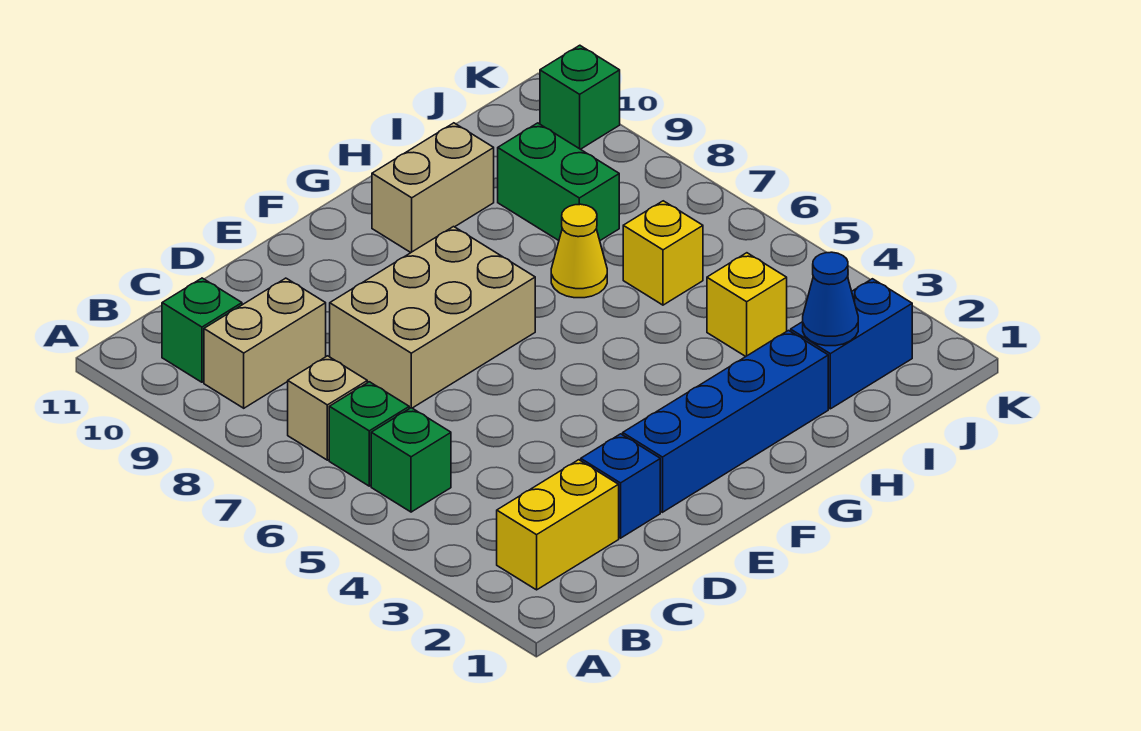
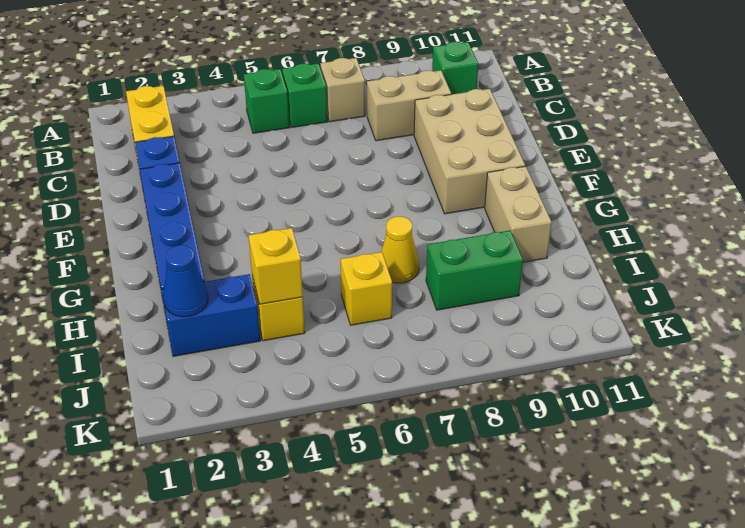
tan 1x2 brick [204,278,326,408] -> tan 1x2 brick turned to [367,70,451,141]
tan 2x3 brick [330,227,535,408] -> tan 2x3 brick moved to [414,89,525,214]
blue 1x2 brick [791,279,912,409] -> blue 1x2 brick turned to [162,274,260,356]
none -> yellow 1x1 brick [249,228,303,304]
green 1x1 brick [540,45,620,149] -> none

